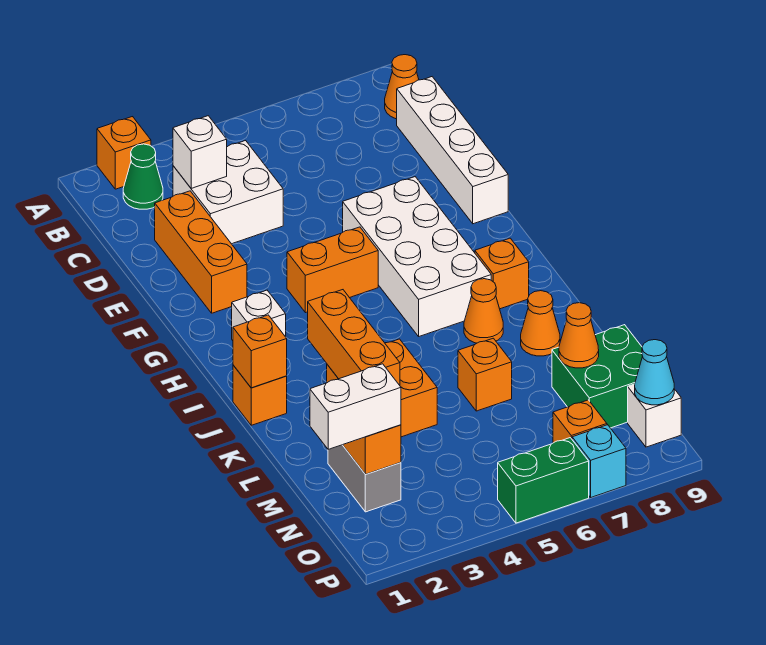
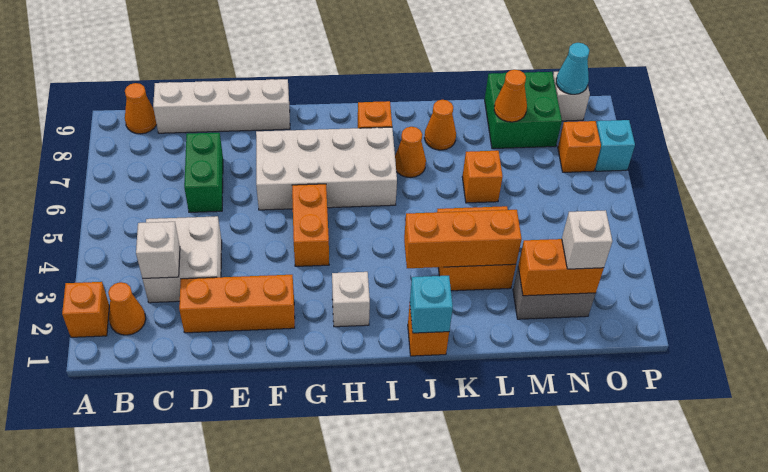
green 1x1 cone [123,144,163,209] -> orange 1x1 cone [108,282,146,335]
orange 1x1 brick [233,315,287,388] -> cyan 1x1 brick [410,276,453,333]
white 1x2 brick [310,364,401,449] -> white 1x1 brick [562,210,612,269]
green 1x2 brick [498,438,589,523] -> green 1x2 brick moved to [184,133,223,212]

